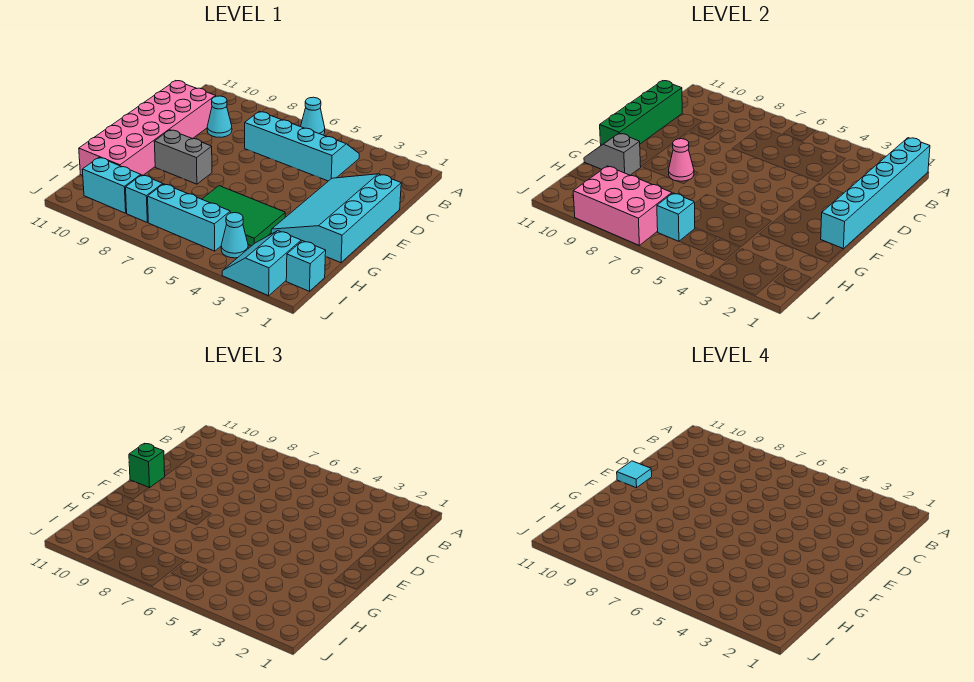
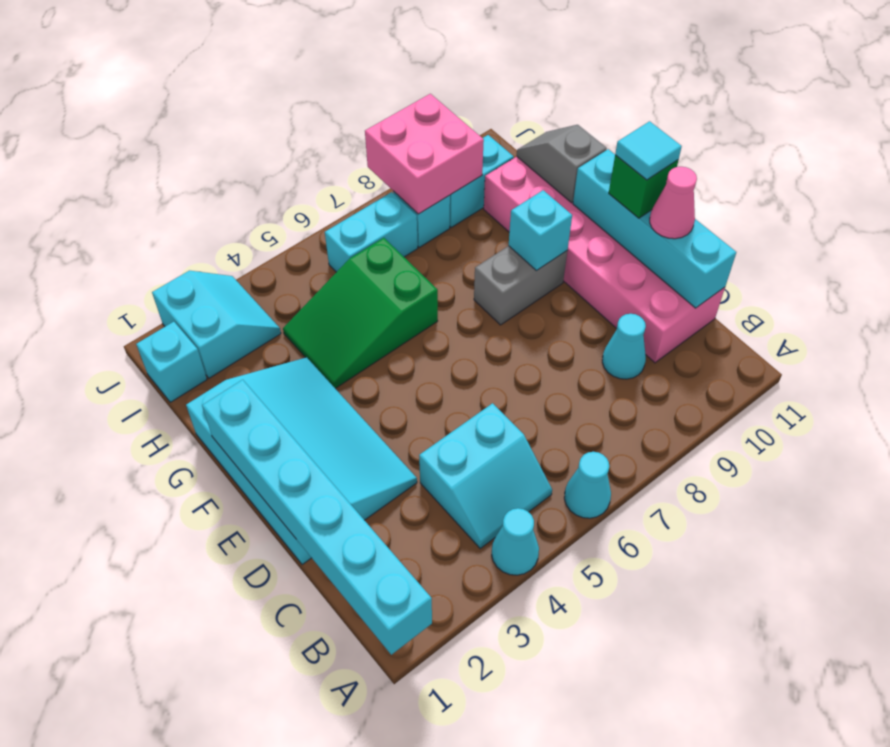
cyan 2x4 slope [245,111,359,181] -> cyan 2x2 slope [419,403,552,548]
green 1x4 brick [600,81,682,145] -> cyan 1x4 brick [573,149,736,308]
pink 1x1 cone [669,139,694,181] -> pink 1x1 cone moved to [650,167,697,239]
green 2x3 tile [202,186,285,246] -> green 2x3 slope [283,238,438,388]
grey 1x2 slope [584,133,641,175] -> grey 1x2 slope turned to [517,125,607,203]
cyan 1x1 cone [221,213,248,258] -> cyan 1x1 cone moved to [492,508,539,575]
cyan 1x3 brick [148,184,230,251] -> cyan 1x2 brick [325,192,418,272]
cyan 1x1 brick [657,193,695,241] -> cyan 1x1 brick moved to [509,190,572,271]
pink 2x3 brick [573,166,672,245] -> pink 2x2 brick [365,94,484,214]

